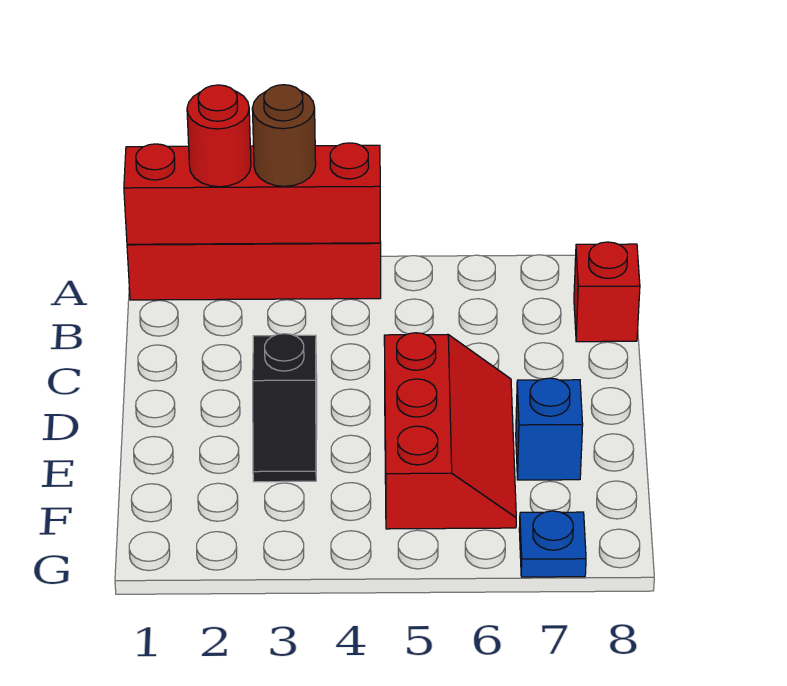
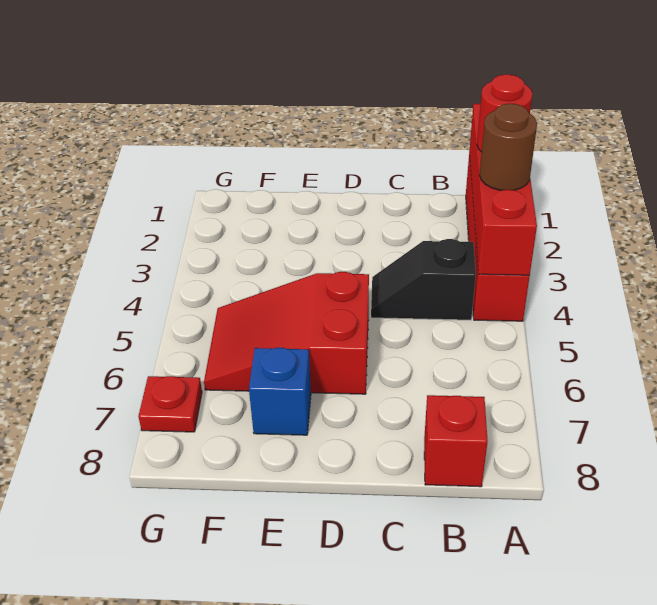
black 1x2 slope [253,334,317,482] -> black 1x2 slope moved to [371,239,476,320]
red 2x3 slope [384,333,516,529] -> red 2x3 slope turned to [204,272,369,394]
blue 1x1 plate [519,511,586,577] -> red 1x1 plate [138,376,202,432]

